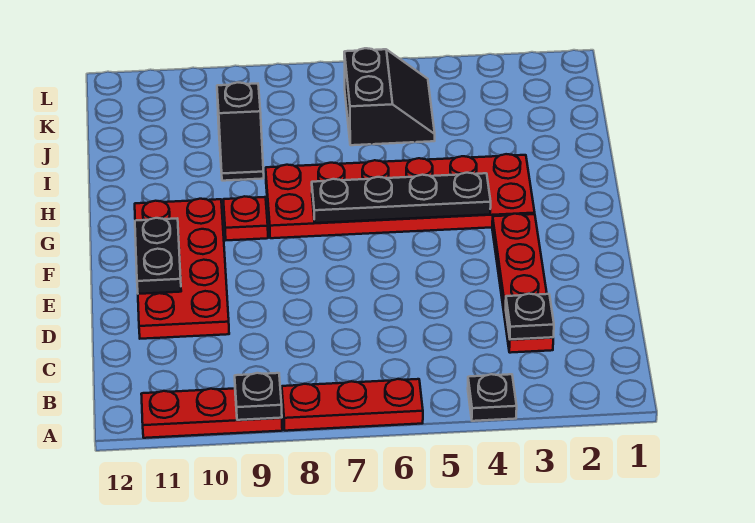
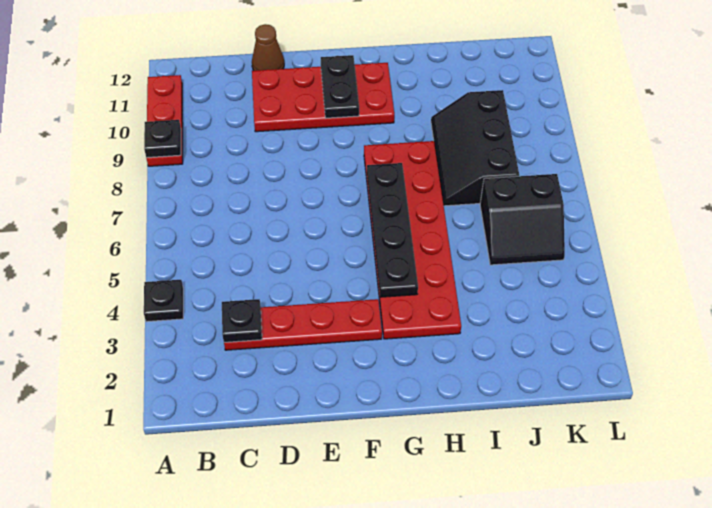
red 1x3 plate [282,379,423,431] -> none
none -> brown 1x1 cone [252,24,284,71]
black 1x2 plate [135,218,181,294] -> black 1x2 plate turned to [321,55,359,118]
red 1x1 plate [223,196,268,240] -> none
black 1x2 slope [217,83,264,181] -> black 2x3 slope [431,90,519,206]

